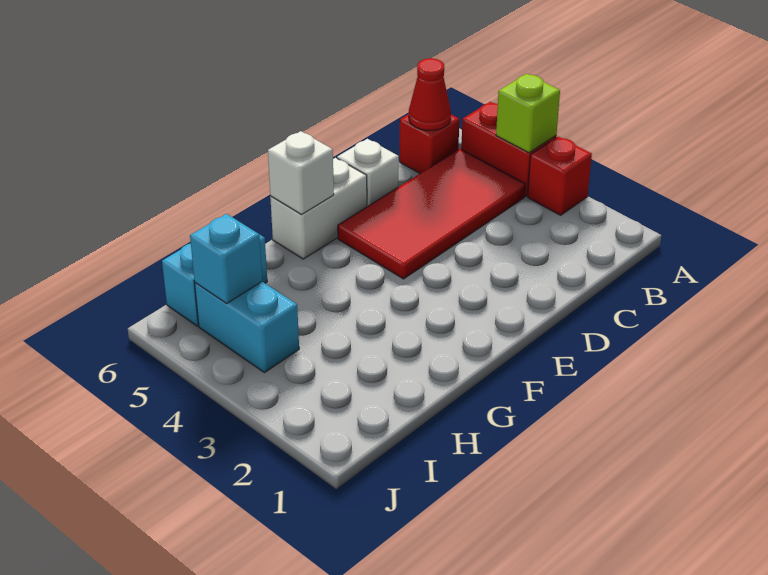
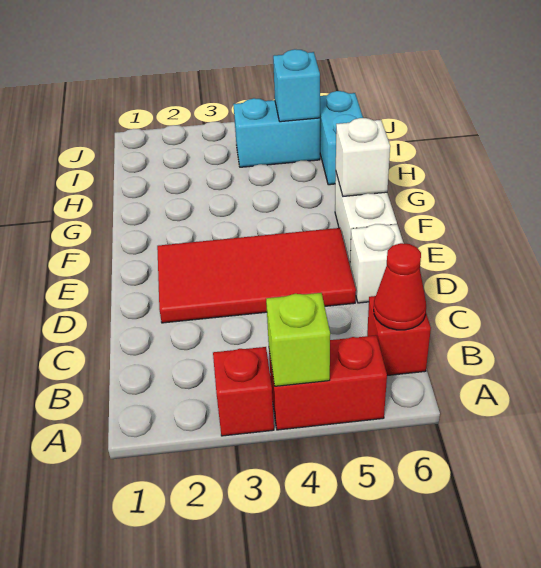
red 2x4 tile [338,149,525,279] -> red 2x4 tile turned to [157,228,356,323]

